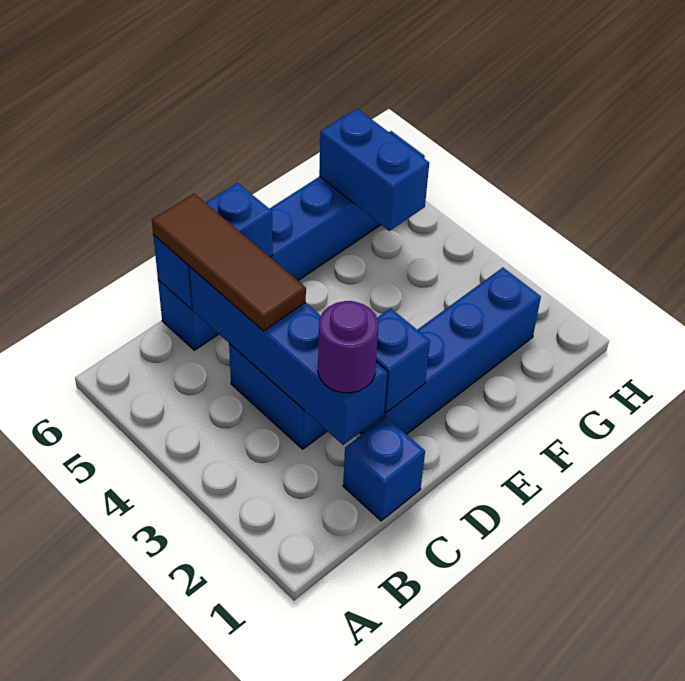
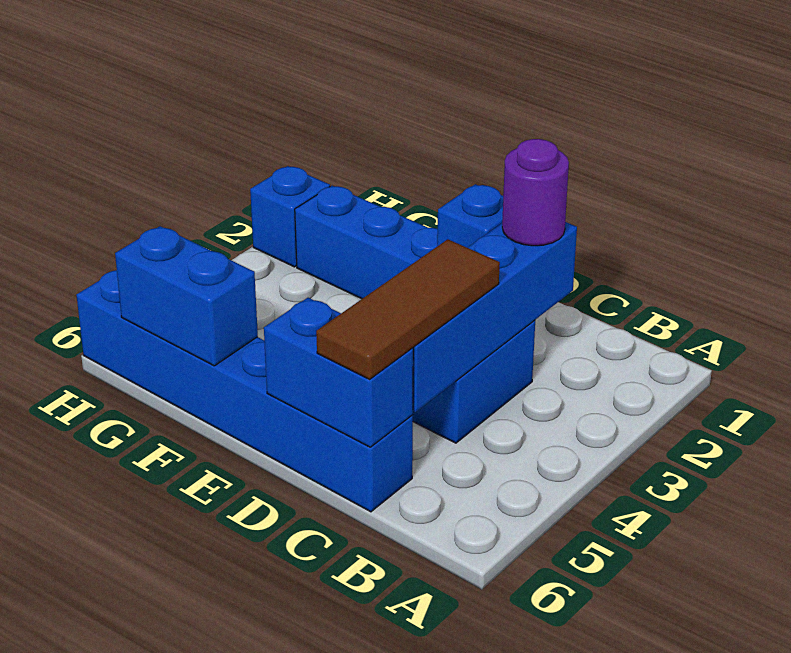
blue 1x1 brick [343,417,425,521] -> blue 1x1 brick moved to [250,166,330,267]
blue 1x2 brick [319,109,429,231] -> blue 1x2 brick turned to [115,226,258,366]

